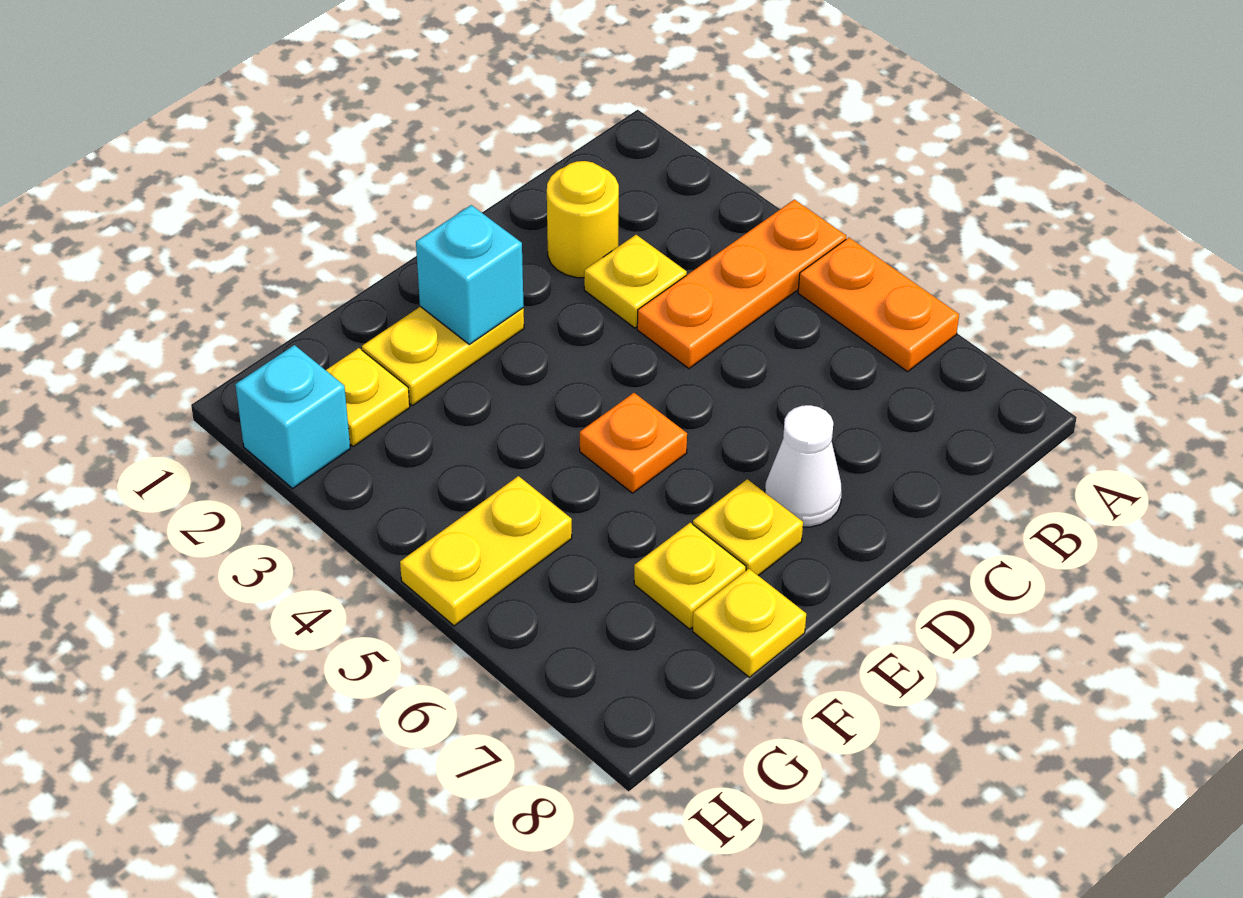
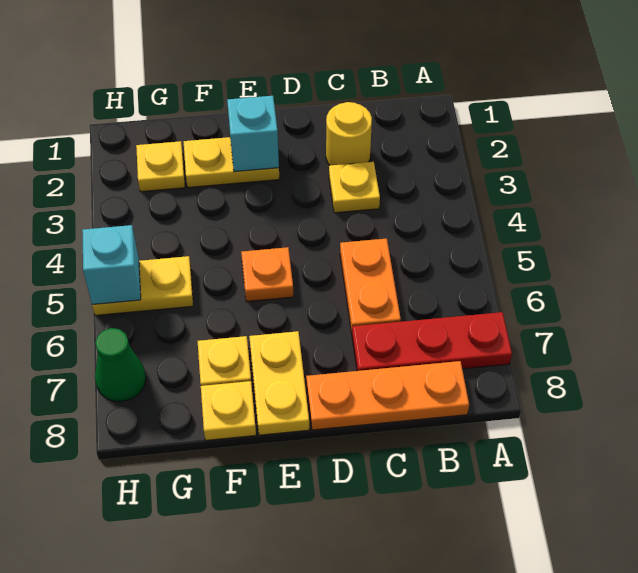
orange 1x3 plate [637,200,846,369] -> orange 1x3 plate moved to [306,361,469,430]
orange 1x2 plate [798,238,959,372] -> orange 1x2 plate moved to [340,238,401,333]
none -> red 1x3 plate [352,312,512,371]
white 1x1 cone [765,405,842,527] -> none
yellow 1x1 plate [693,479,803,576] -> yellow 1x2 plate [249,331,309,435]
cyan 1x1 brick [235,345,350,488] -> cyan 1x1 brick moved to [82,225,141,304]
none -> green 1x1 cone [95,328,146,401]

